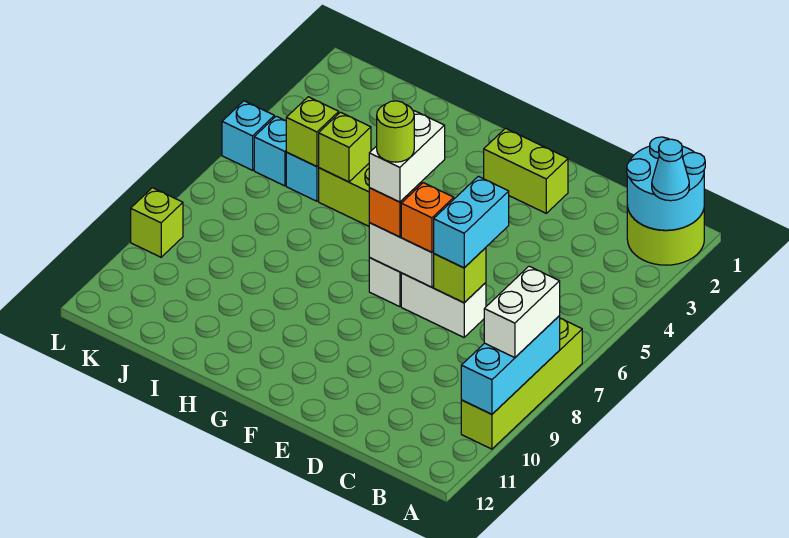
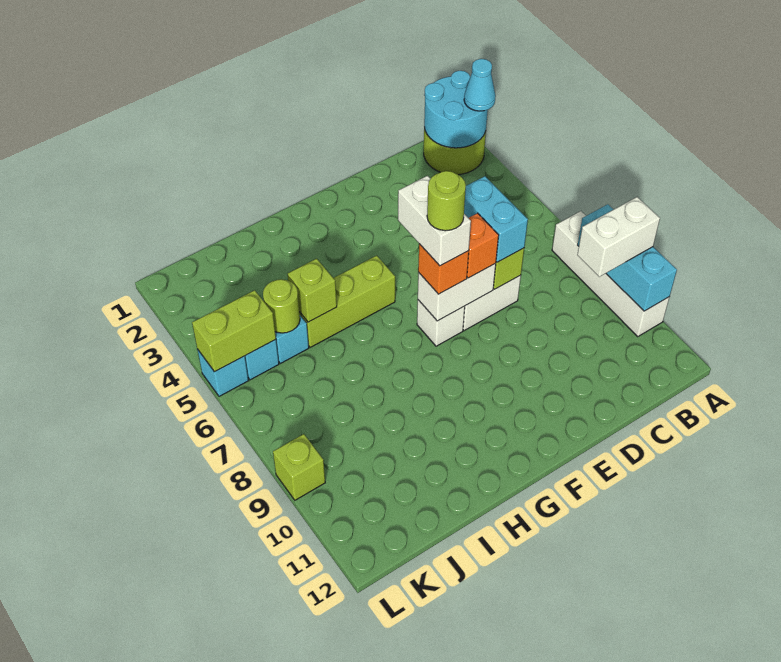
lime 1x4 brick [461,319,582,449] -> white 1x4 brick [552,211,669,337]
white 1x2 brick [484,266,560,358] -> white 1x2 brick turned to [577,197,660,277]
lime 1x2 brick [484,128,568,213] -> lime 1x2 brick moved to [192,290,276,372]
lime 1x1 brick [286,97,339,167] -> lime 1x1 round brick [263,279,300,333]

